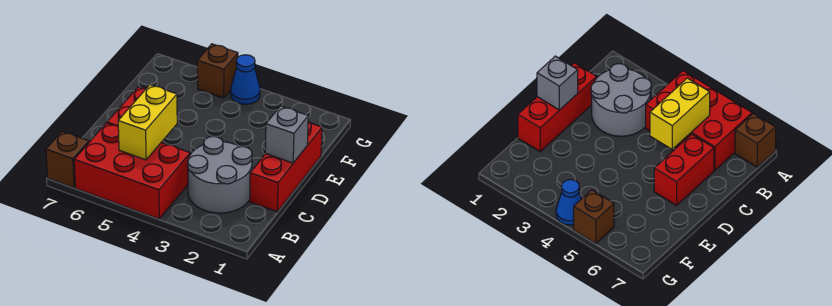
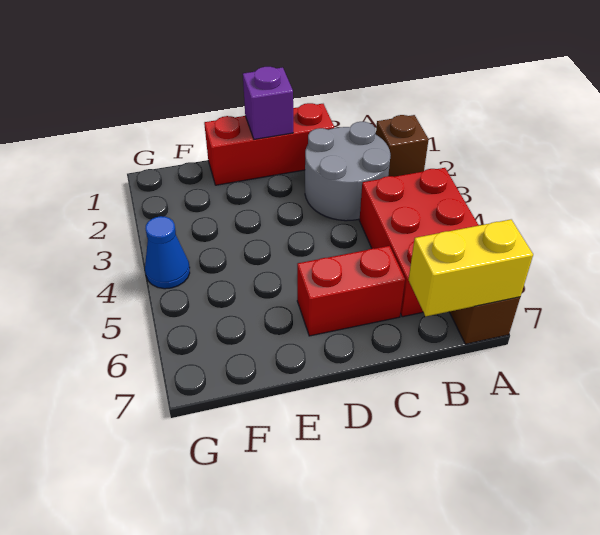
yellow 1x2 brick [118,85,177,160] -> yellow 1x2 brick moved to [409,220,533,316]
grey 1x1 brick [265,106,308,163] -> purple 1x1 brick [243,67,293,139]
brown 1x1 brick [197,44,238,98] -> brown 1x1 brick moved to [376,115,429,177]

